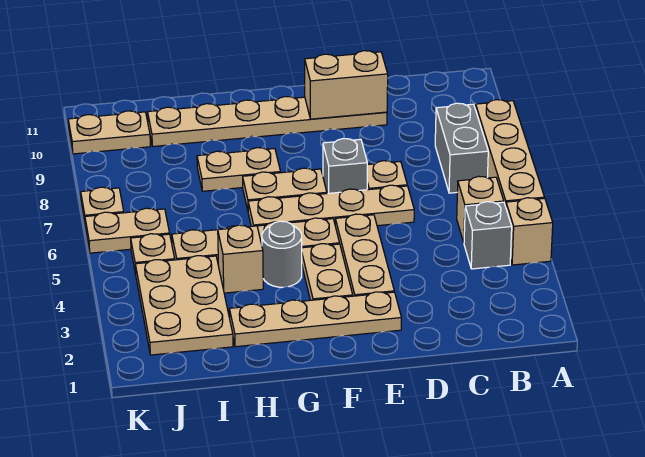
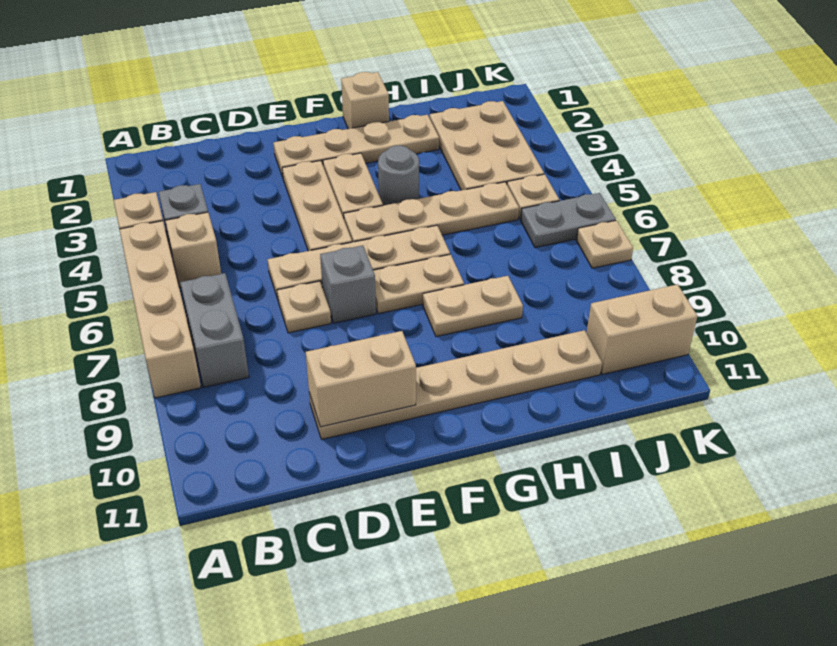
tan 1x1 brick [218,225,263,293] -> tan 1x1 brick moved to [341,72,389,129]
tan 1x2 plate [85,208,170,253] -> grey 1x2 plate [521,193,616,248]
tan 1x2 plate [68,111,150,154] -> tan 1x2 brick [586,284,697,374]

